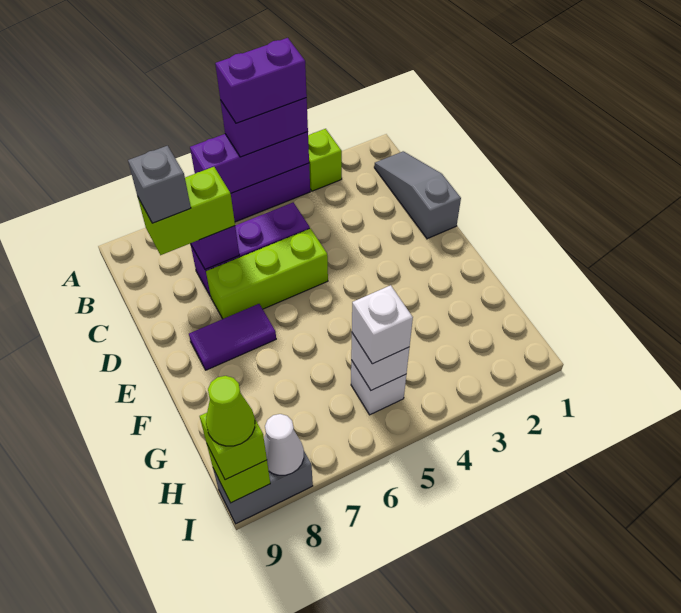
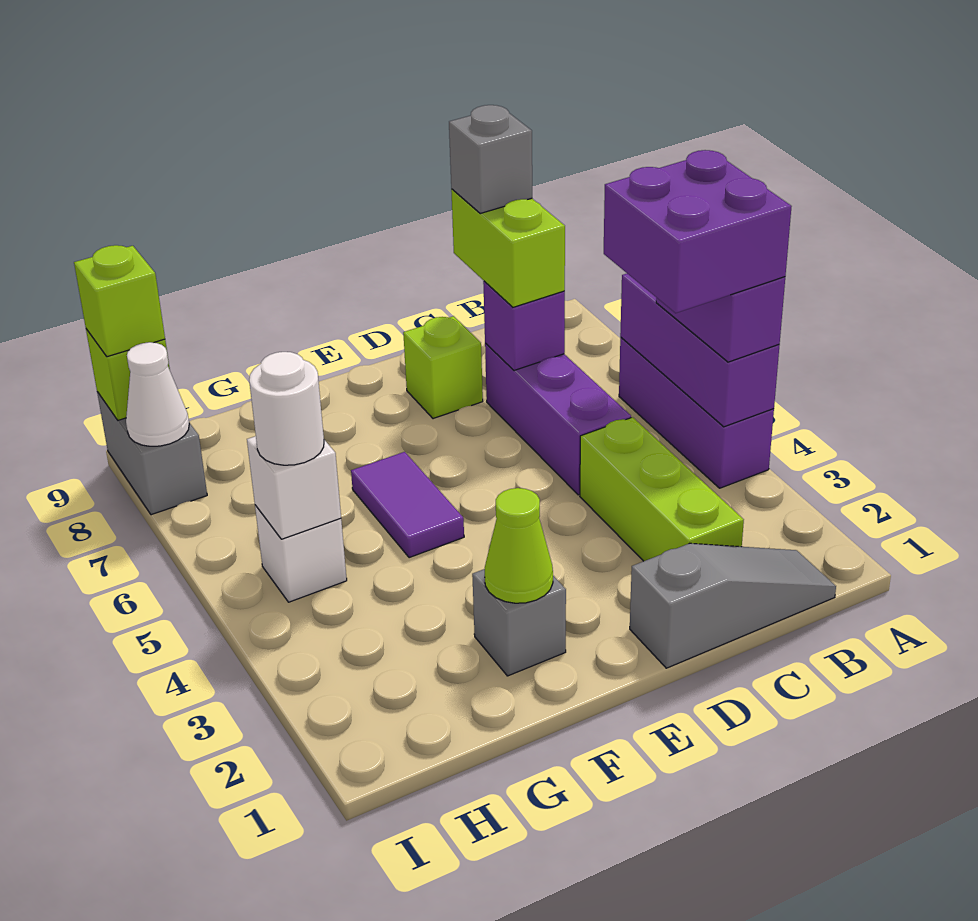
lime 1x1 brick [308,129,342,191] -> lime 1x1 brick moved to [403,316,483,419]
purple 1x2 brick [215,38,307,123] -> purple 2x2 brick [604,150,792,313]
lime 1x3 brick [206,228,328,319] -> lime 1x3 brick moved to [580,417,744,561]
purple 1x2 tile [189,304,276,370] -> purple 1x2 tile moved to [351,452,464,558]
none -> grey 1x1 brick [472,569,566,676]
white 1x1 brick [352,285,413,364] -> white 1x1 round brick [249,352,324,465]
lime 1x1 cone [206,376,255,446] -> lime 1x1 cone moved to [485,488,553,603]

